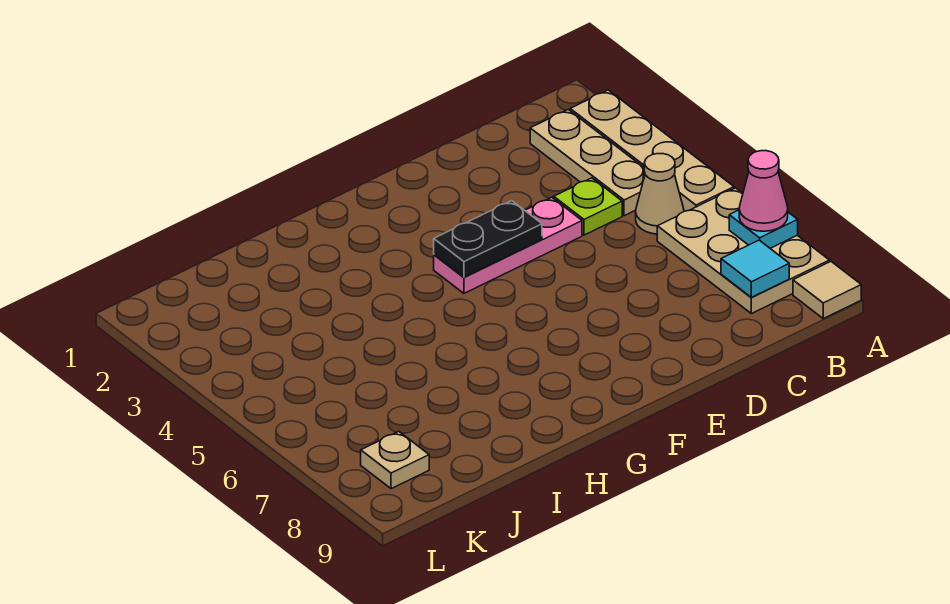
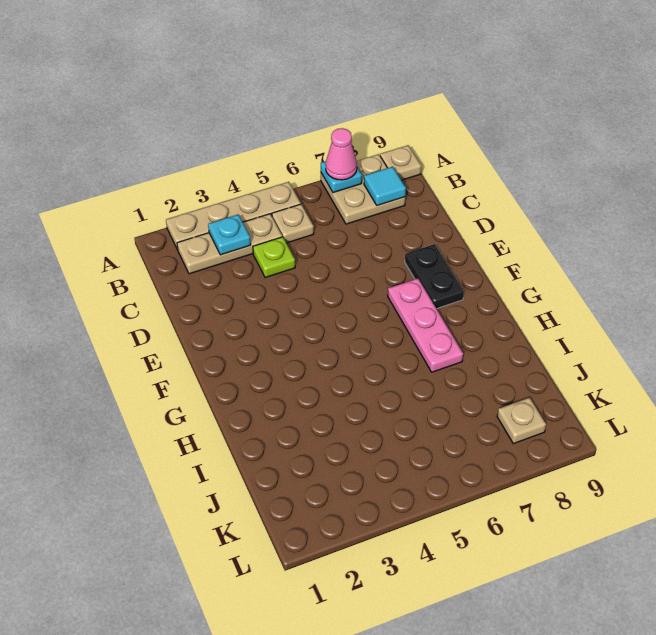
tan 2x3 plate [657,188,830,314] -> tan 2x2 plate [321,154,405,224]
tan 1x1 tile [793,262,861,318] -> tan 1x1 plate [380,145,421,180]
none -> cyan 1x1 plate [208,215,251,255]
tan 1x1 cone [636,154,684,234] -> tan 1x1 plate [272,204,314,243]
pink 1x3 plate [434,197,582,293] -> pink 1x3 plate moved to [388,278,463,372]
black 1x2 plate [434,201,542,277] -> black 1x2 plate moved to [405,244,464,309]

